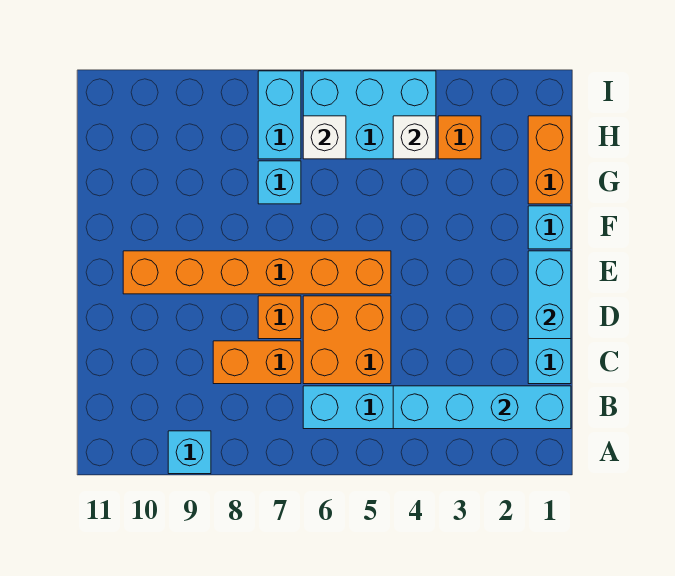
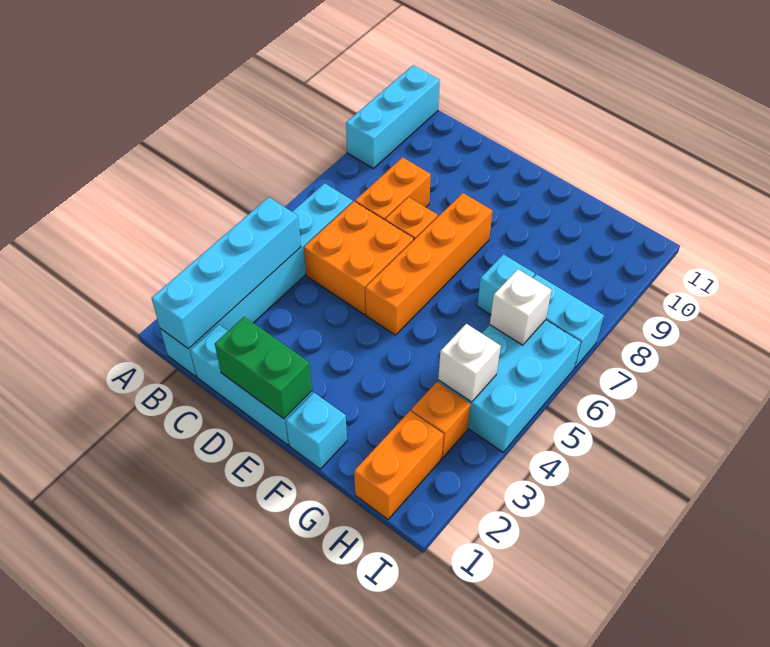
cyan 1x1 brick [168,431,211,474] -> cyan 1x3 brick [346,65,440,168]
cyan 1x2 brick [528,251,571,339] -> green 1x2 brick [215,317,312,419]
orange 1x6 brick [123,251,391,294] -> orange 1x4 brick [365,193,493,335]
orange 1x2 brick [528,116,571,204] -> orange 1x2 brick turned to [354,411,444,519]

